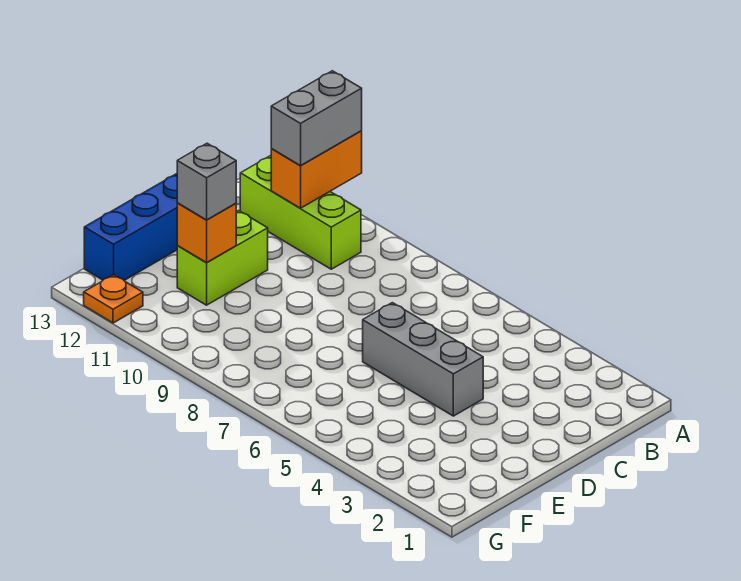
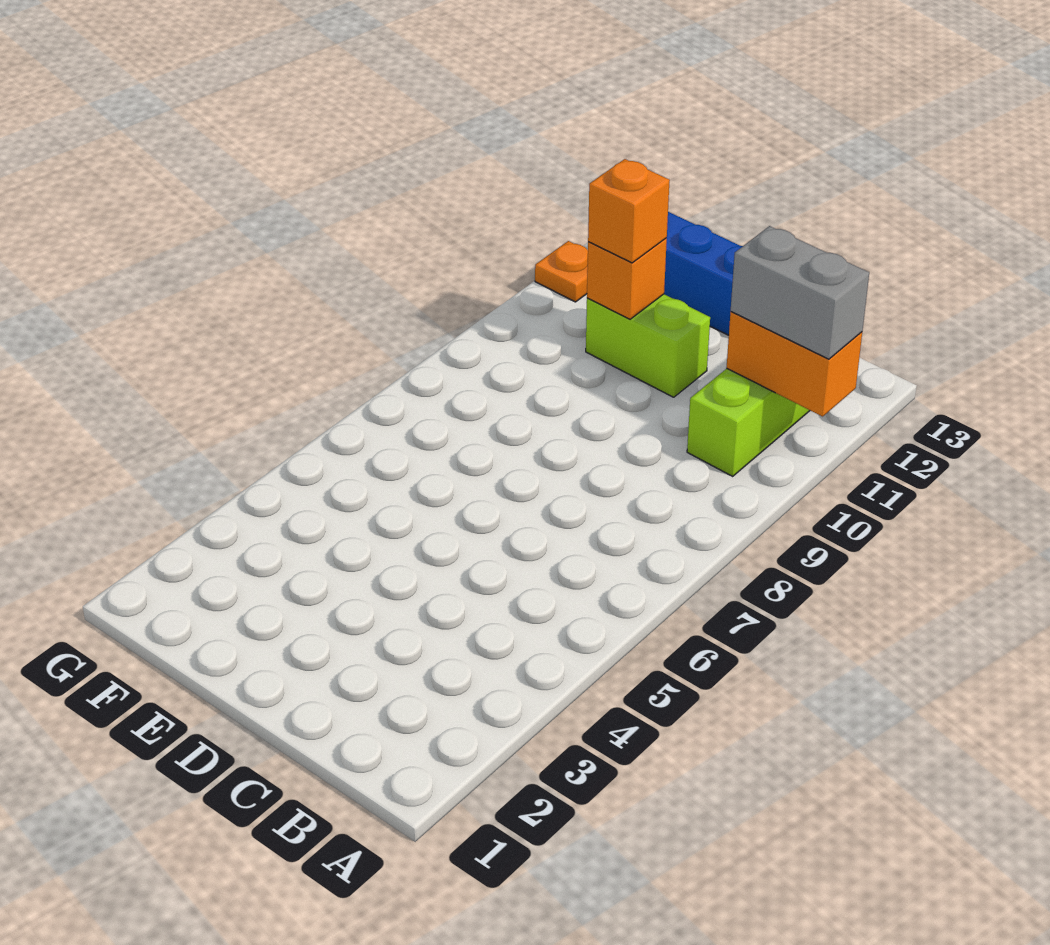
grey 1x3 brick [363,303,483,416] -> none
grey 1x1 brick [177,143,236,220] -> orange 1x1 brick [588,159,670,263]

